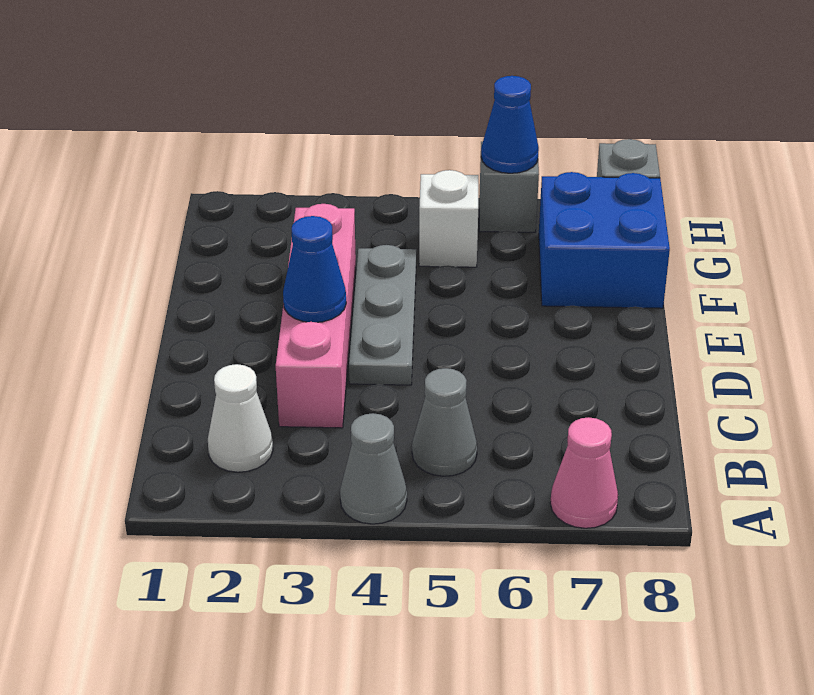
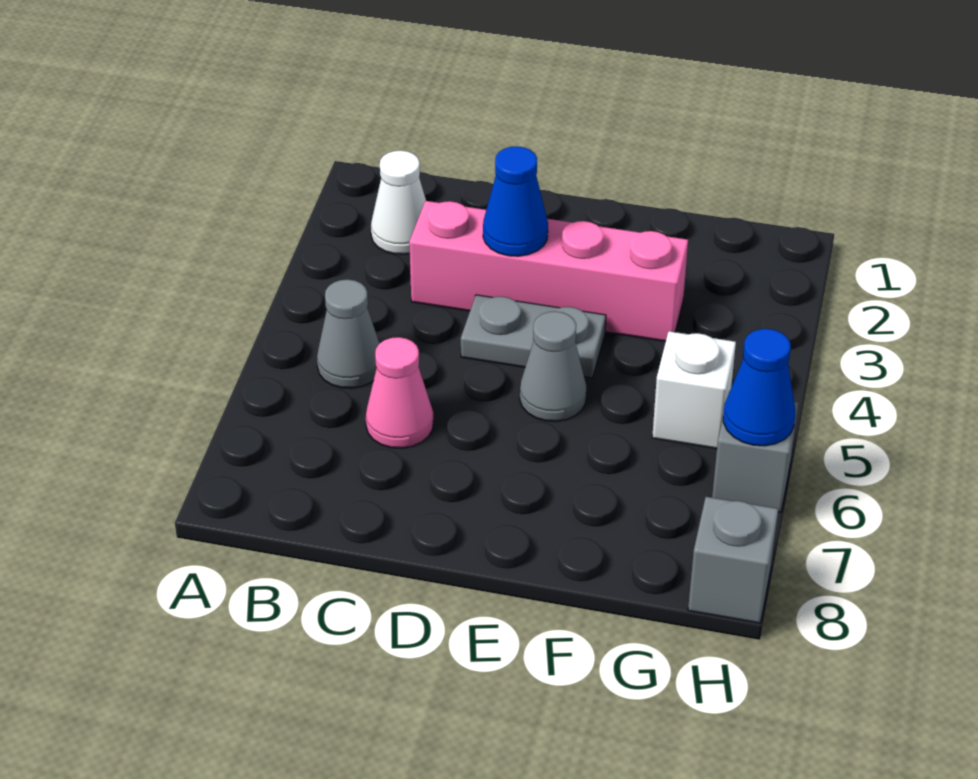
grey 1x1 cone [340,413,407,524] -> grey 1x1 cone moved to [520,311,586,421]
pink 1x1 cone [550,417,618,528] -> pink 1x1 cone moved to [366,337,433,448]
grey 1x3 plate [349,245,416,385] -> grey 1x2 plate [461,295,606,378]
blue 2x2 brick [539,172,670,308] -> none

